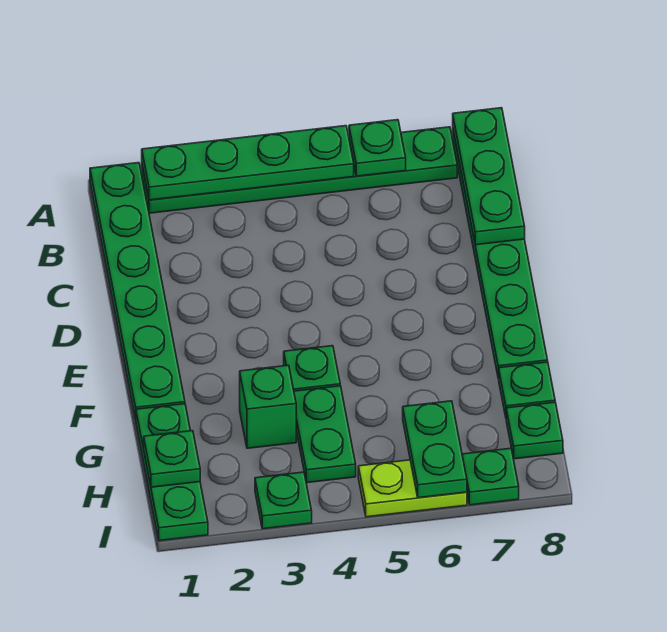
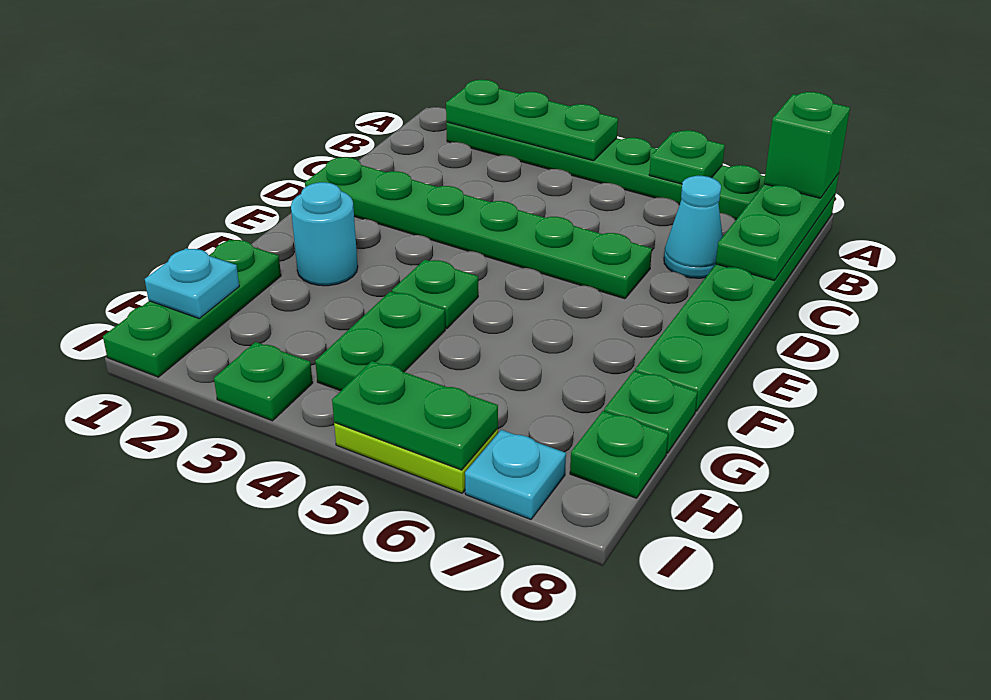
green 1x6 plate [90,163,185,419] -> green 1x6 plate turned to [305,157,652,299]
green 1x4 plate [142,126,354,200] -> green 1x3 plate [446,80,618,161]
none -> cyan 1x1 cone [664,176,723,278]
none -> cyan 1x1 round brick [291,182,358,286]
green 1x1 brick [240,365,296,448] -> green 1x1 brick moved to [764,92,850,198]
green 1x1 plate [144,431,200,487] -> cyan 1x1 plate [145,248,239,318]
green 1x2 plate [403,401,467,498] -> green 1x2 plate turned to [332,361,498,470]
green 1x1 plate [462,448,519,505] -> cyan 1x1 plate [465,430,566,520]

